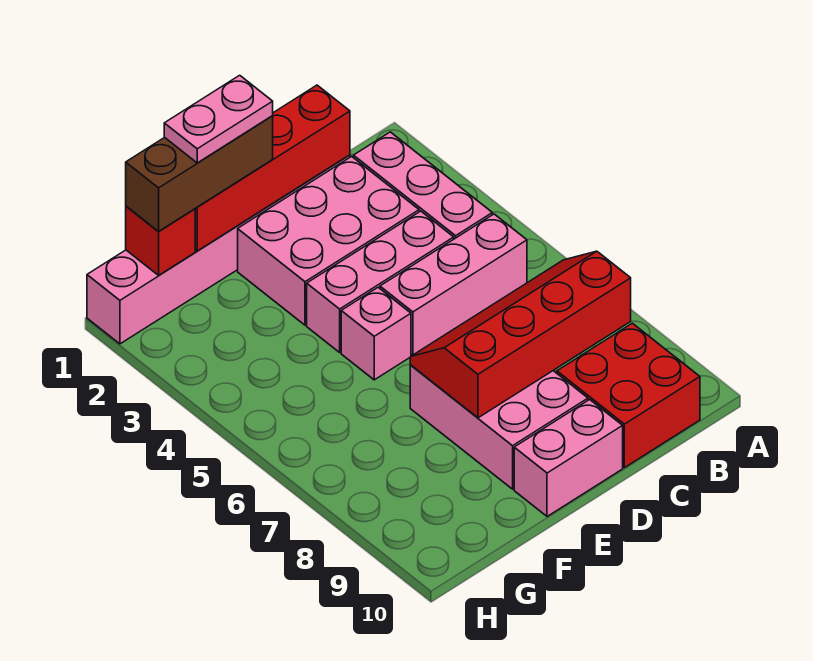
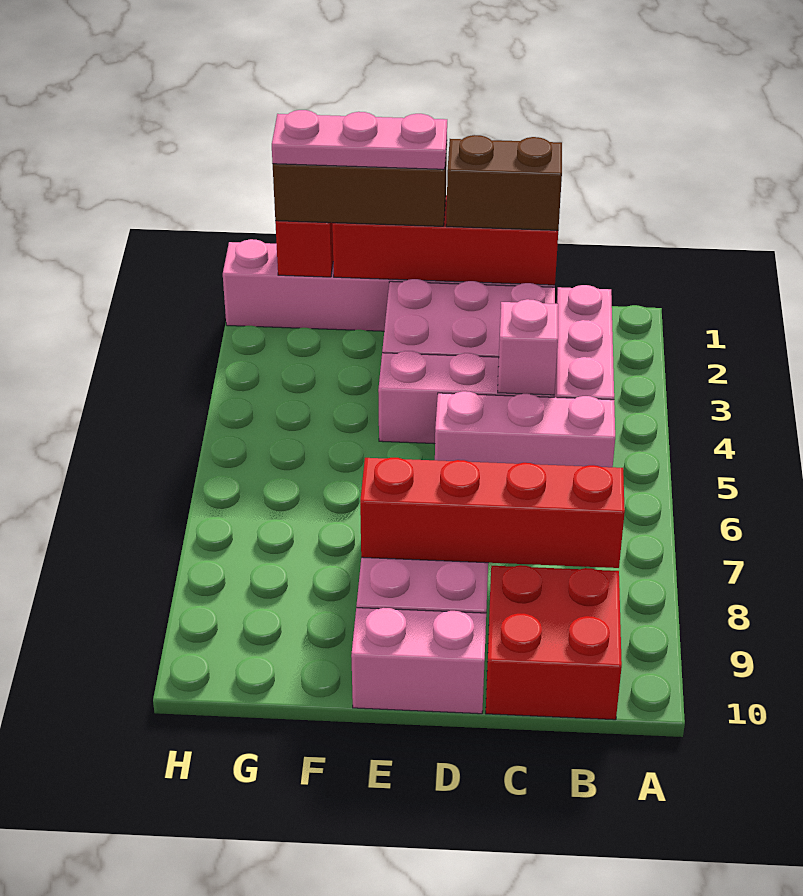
none -> brown 1x2 brick [446,135,562,230]
pink 1x2 plate [164,75,273,163] -> pink 1x3 plate [272,110,447,169]
pink 1x1 brick [341,288,411,380] -> pink 1x1 brick moved to [498,299,558,395]

